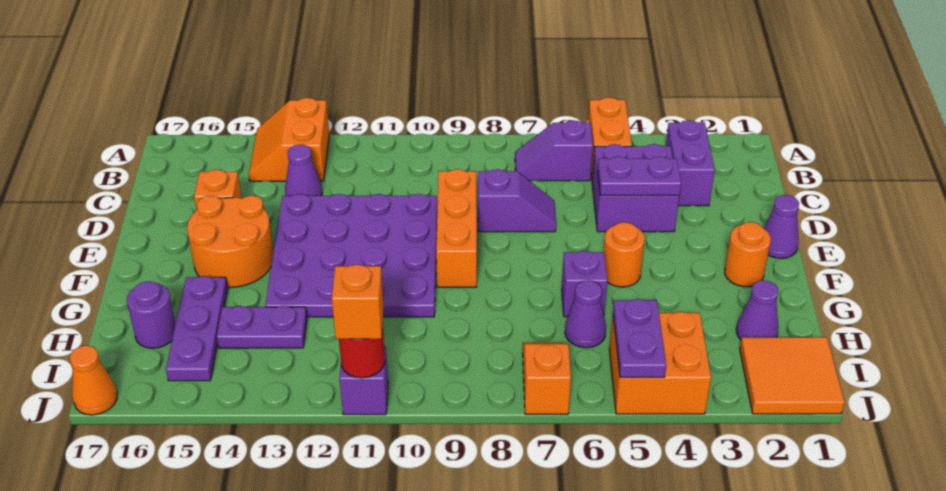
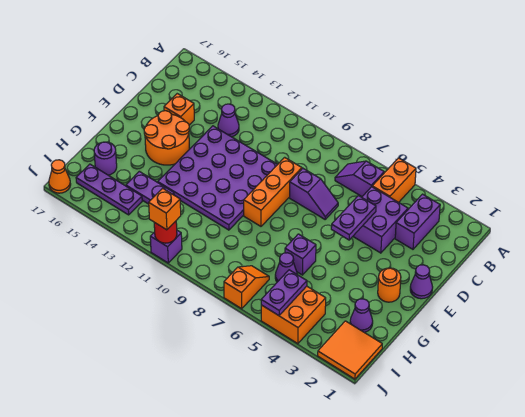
orange 2x2 slope [249,98,329,181] -> none
purple 1x2 plate [598,157,681,195] -> purple 1x2 plate turned to [331,196,376,240]
orange 1x1 round brick [603,222,645,287] -> none
purple 1x3 plate [166,276,228,381] -> purple 1x3 plate turned to [76,164,142,215]

